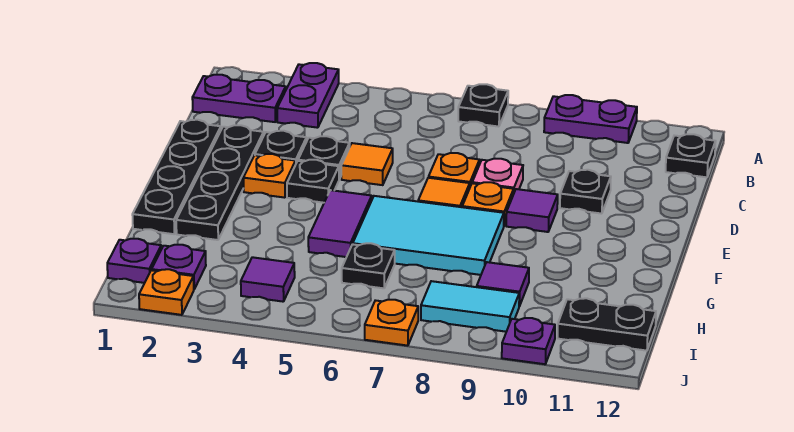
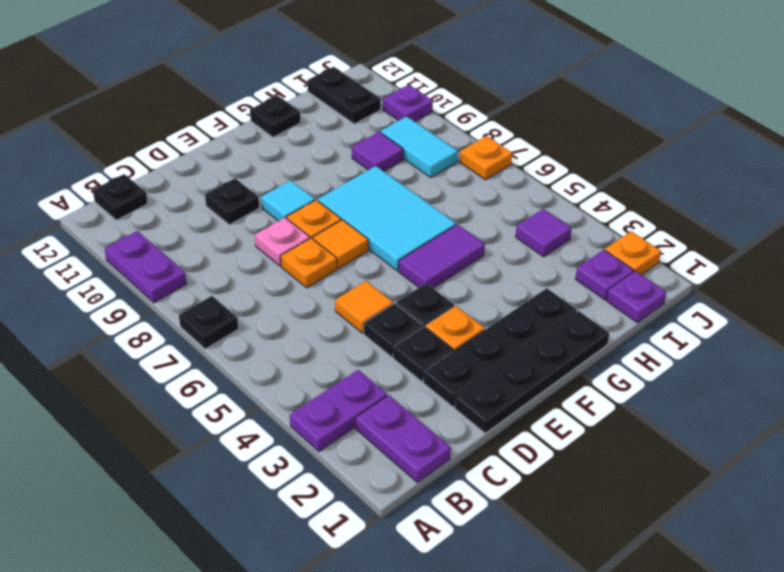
purple 1x1 tile [506,189,558,232] -> cyan 1x1 tile [261,180,315,221]
black 1x1 plate [342,243,395,288] -> black 1x1 plate moved to [250,96,300,137]

